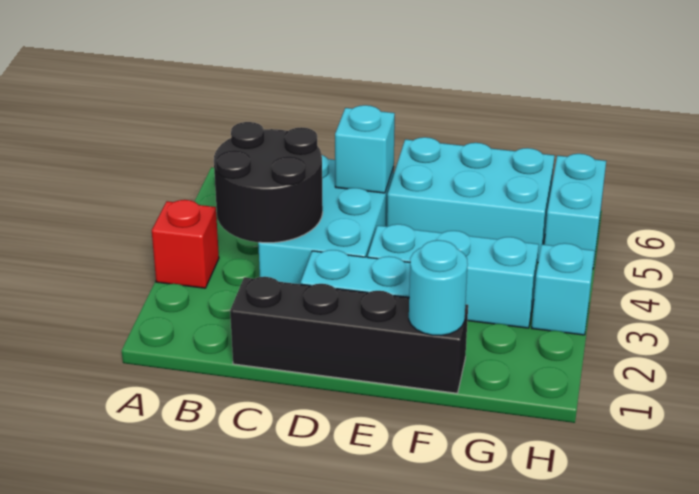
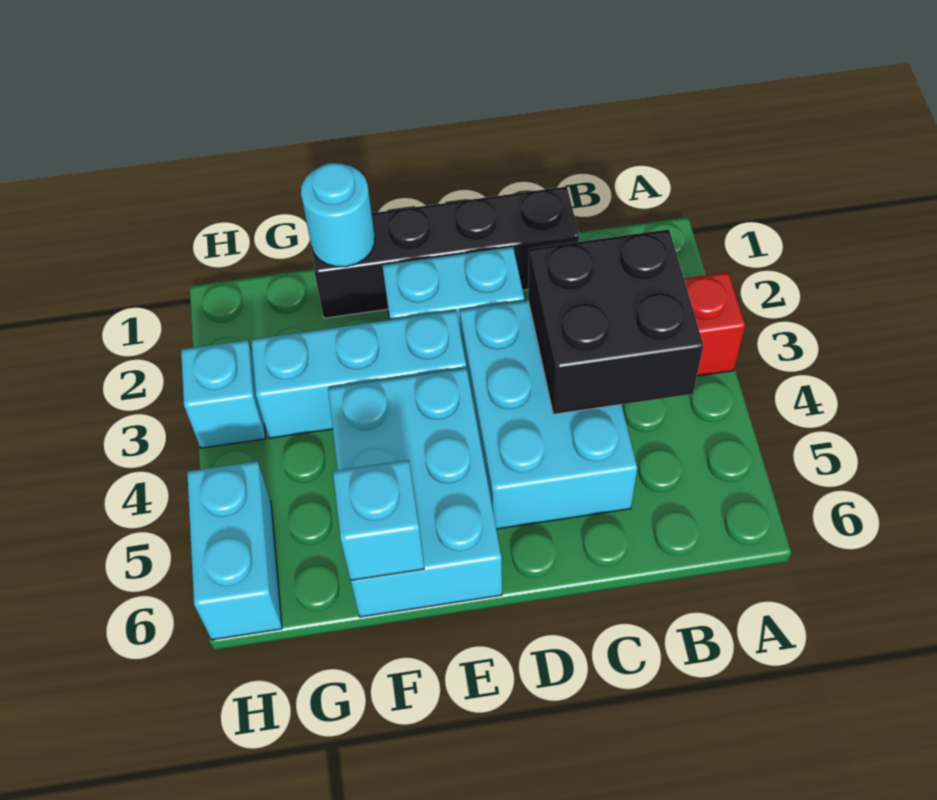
black 2x2 round brick [214,122,323,243] -> black 2x2 brick [528,229,703,414]
cyan 1x1 brick [335,105,395,193] -> cyan 1x1 brick moved to [333,460,424,580]
cyan 2x3 brick [387,137,555,263] -> cyan 2x3 brick turned to [328,368,502,617]

